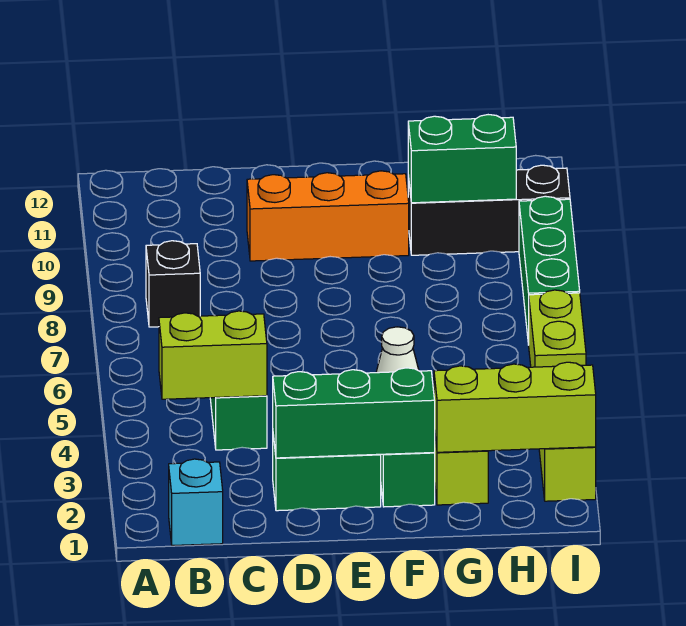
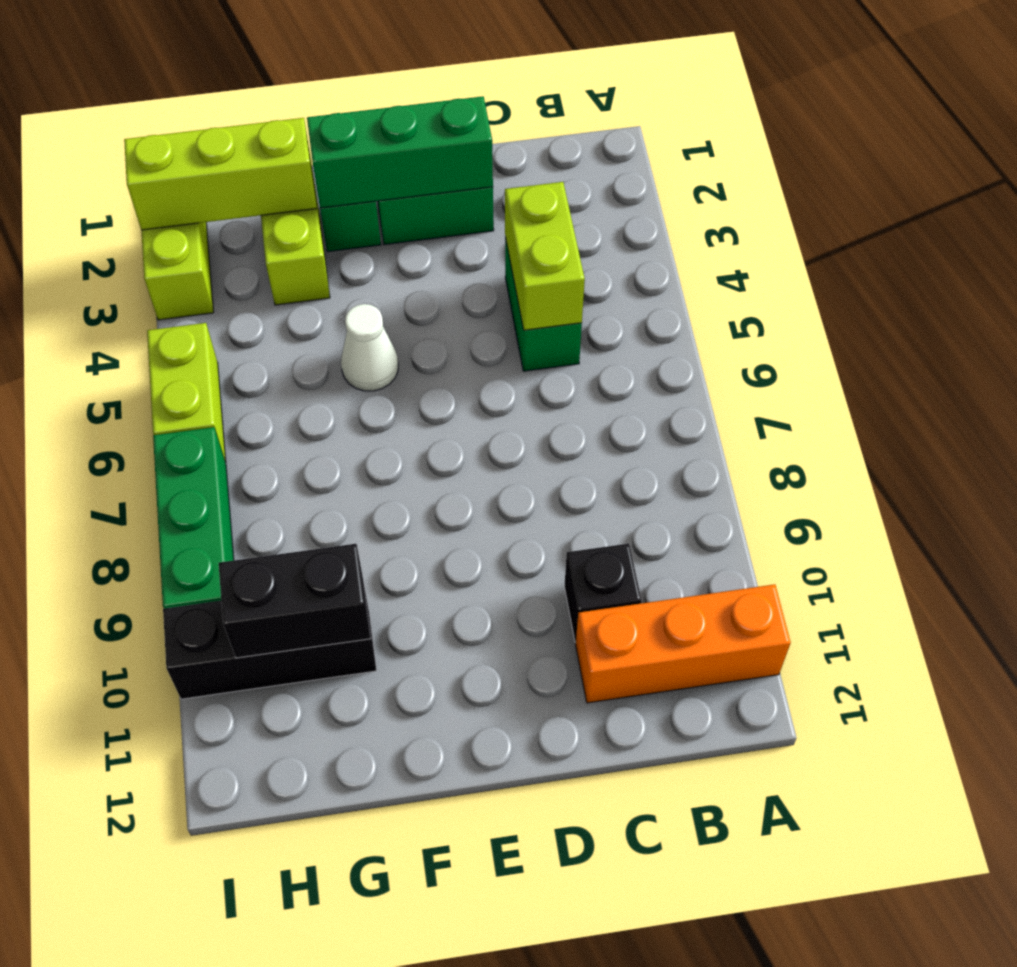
cyan 1x1 brick [169,459,223,546] -> none
lime 1x2 brick [159,311,267,399] -> lime 1x2 brick turned to [505,182,585,330]
black 1x1 brick [146,241,200,327] -> black 1x1 brick moved to [564,544,642,642]
orange 1x3 brick [247,171,409,261] -> orange 1x3 brick moved to [576,584,791,703]
green 1x2 brick [408,115,516,203] -> black 1x2 brick [219,544,371,658]

